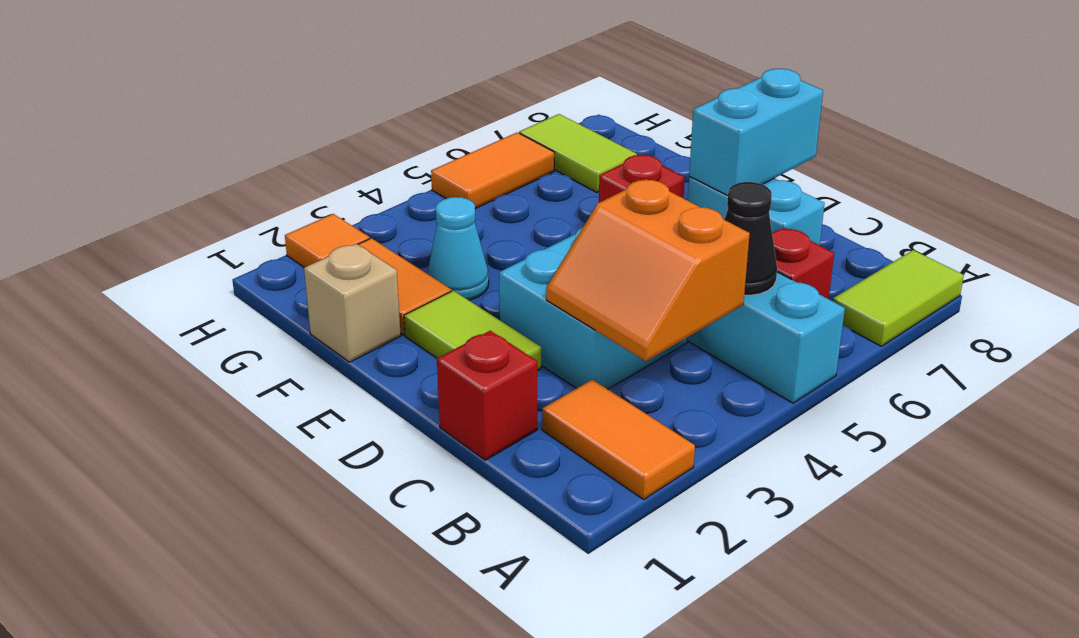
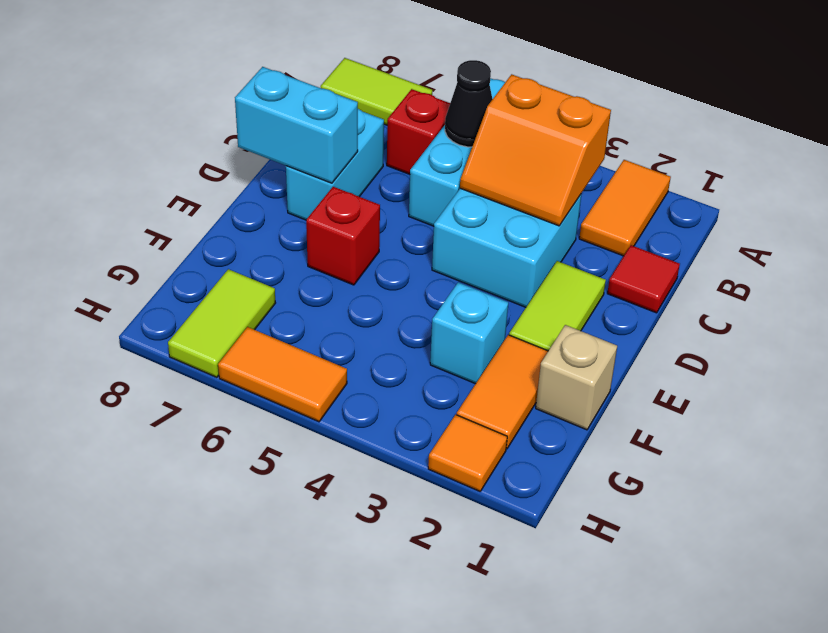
orange 2x2 slope [546,180,750,361] -> orange 2x2 slope turned to [460,74,611,226]
red 1x1 brick [437,331,537,460] -> red 1x1 tile [607,245,680,313]
cyan 1x1 cone [427,197,489,300] -> cyan 1x1 brick [430,282,508,384]

